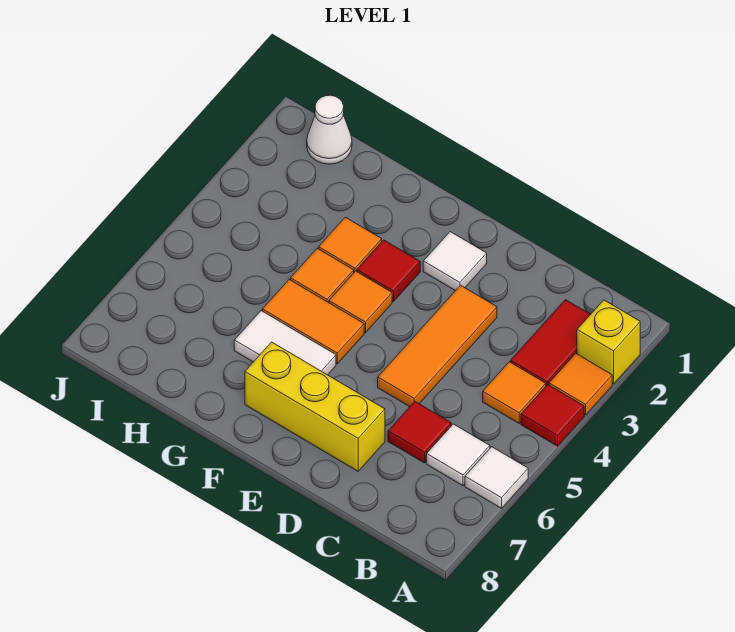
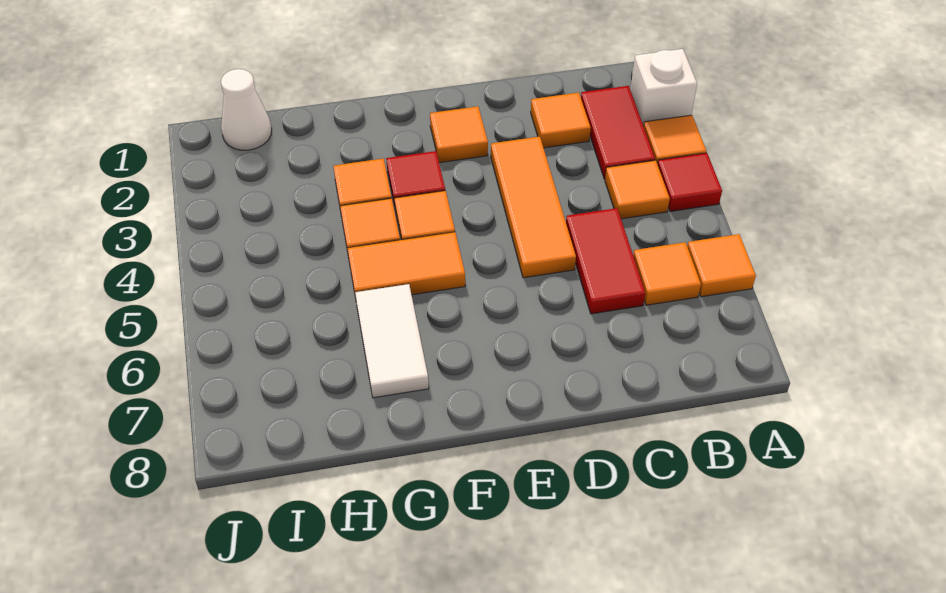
yellow 1x1 brick [577,300,640,384] -> white 1x1 brick [630,49,697,126]
white 1x1 tile [465,447,528,508] -> orange 1x1 tile [687,234,756,297]
white 1x1 tile [427,424,490,486] -> orange 1x1 tile [633,242,701,305]
none -> orange 1x1 tile [531,93,591,148]
red 1x1 tile [388,402,451,463] -> red 1x2 tile [566,208,645,314]
yellow 1x3 brick [245,342,385,471] -> none
white 1x1 tile [423,232,487,291] -> orange 1x1 tile [430,106,488,163]
white 1x2 tile [234,311,336,375] -> white 1x2 tile turned to [355,284,429,398]

